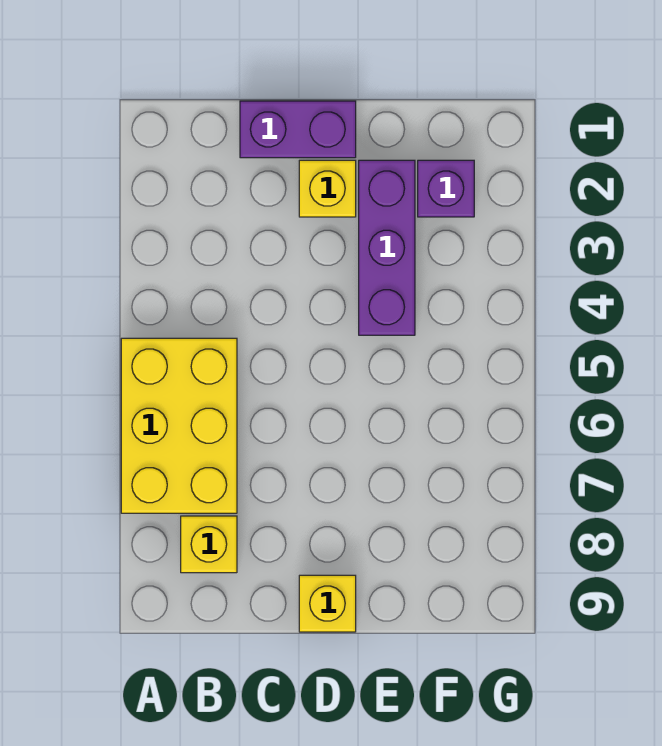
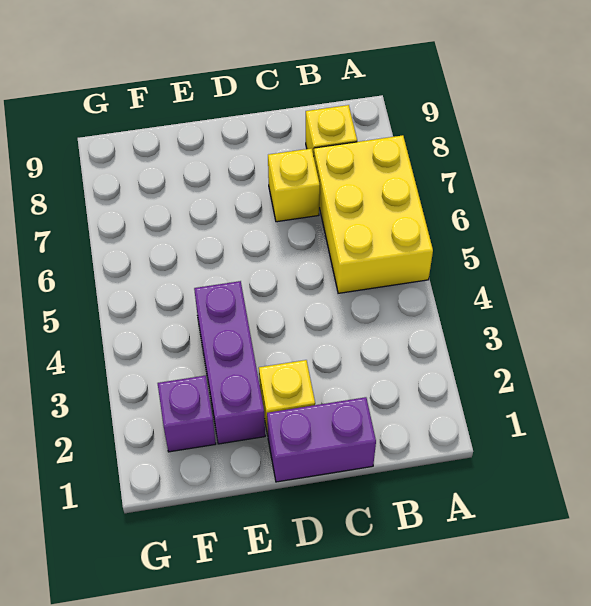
yellow 1x1 brick [299,575,356,632] -> yellow 1x1 brick moved to [268,148,320,222]

